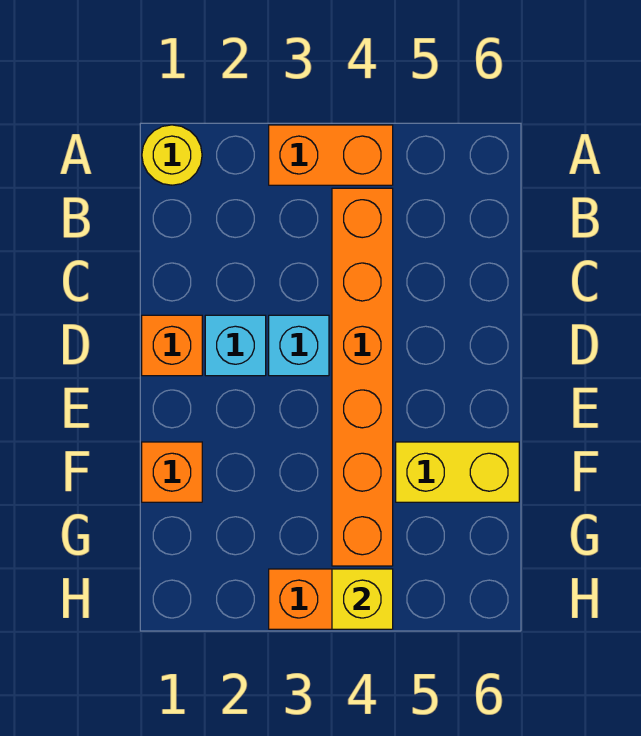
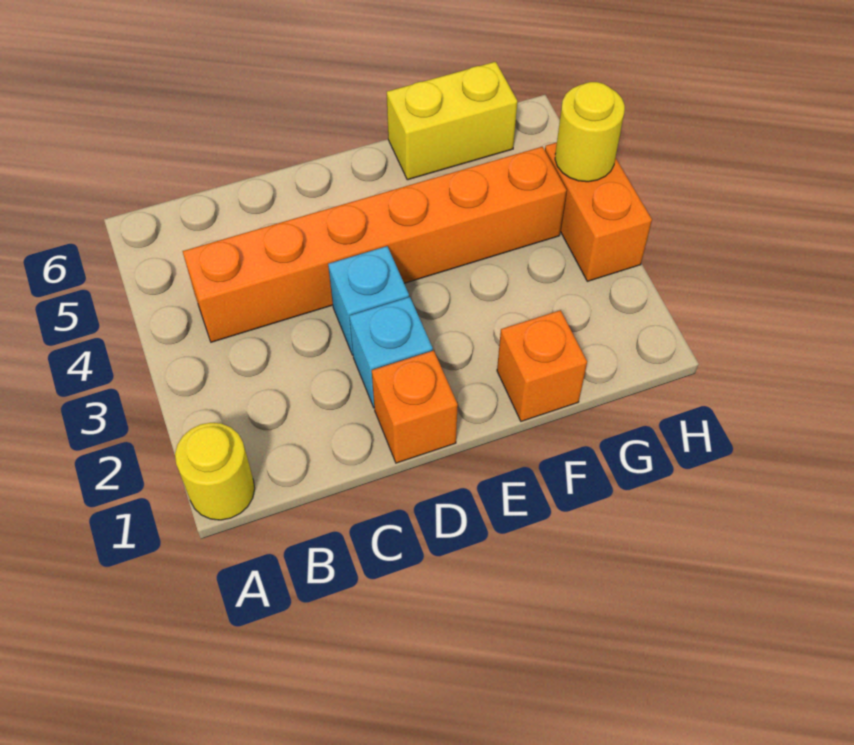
orange 1x2 brick [269,125,393,185] -> none
yellow 1x2 brick [396,442,519,502] -> yellow 1x2 brick turned to [387,62,517,180]
yellow 1x1 brick [332,569,393,629] -> yellow 1x1 round brick [555,82,625,182]

